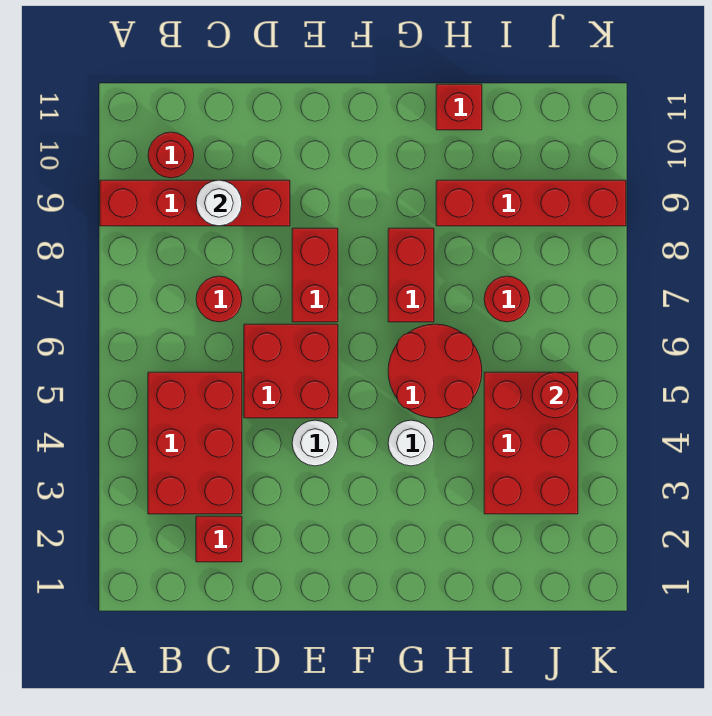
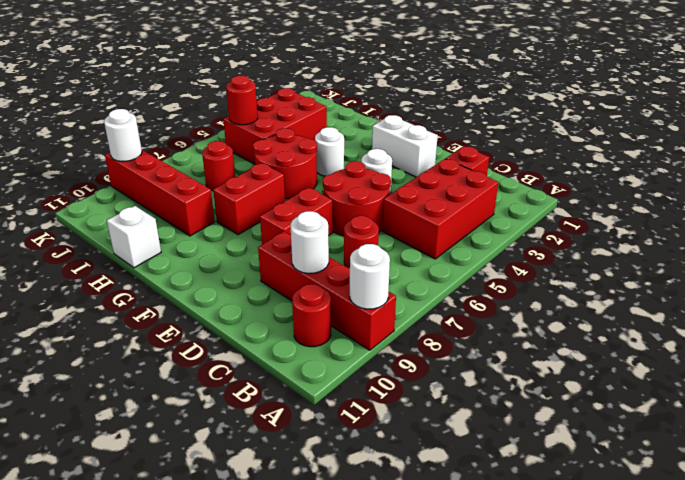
none -> white 1x1 round brick [350,244,390,309]
red 2x2 brick [244,324,338,418] -> red 2x2 round brick [323,161,391,236]
none -> white 1x2 brick [372,115,438,177]
red 1x1 brick [436,84,482,130] -> white 1x1 brick [107,206,161,268]
none -> white 1x1 round brick [104,109,142,161]

